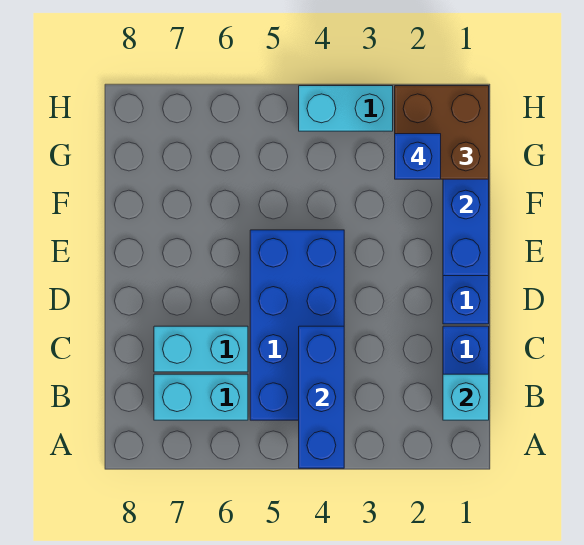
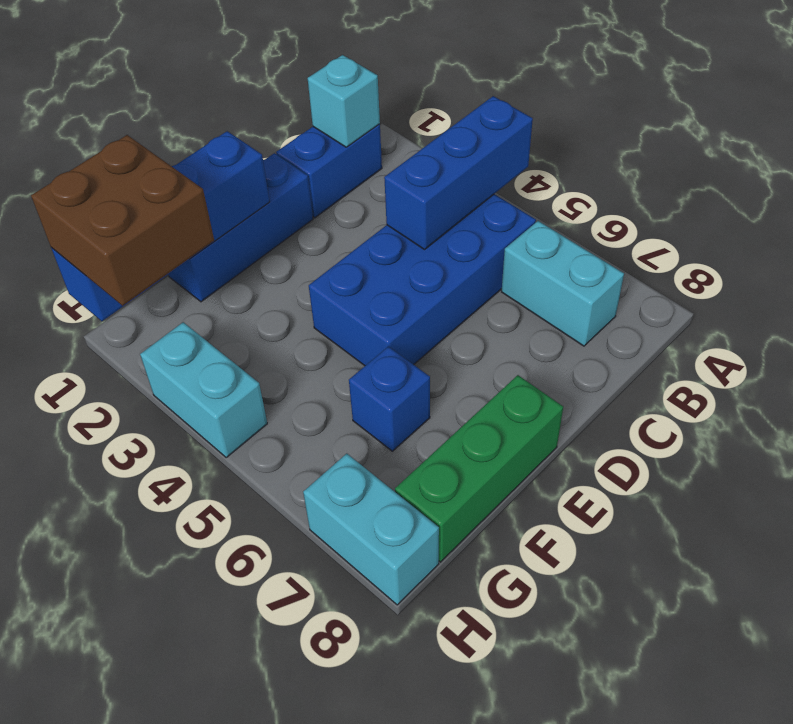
cyan 1x2 brick [154,326,248,372] -> cyan 1x2 brick moved to [303,454,439,605]
none -> green 1x3 brick [395,375,563,562]
blue 1x1 brick [395,134,441,179] -> blue 1x1 brick moved to [349,346,430,451]

